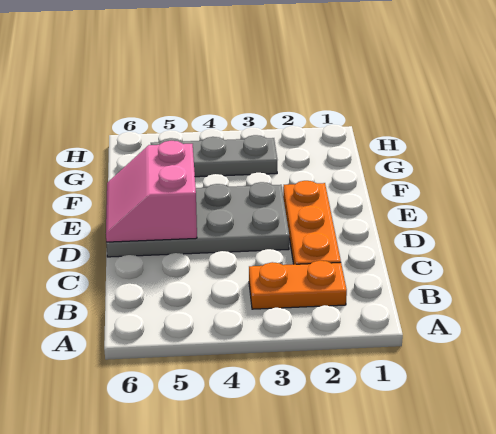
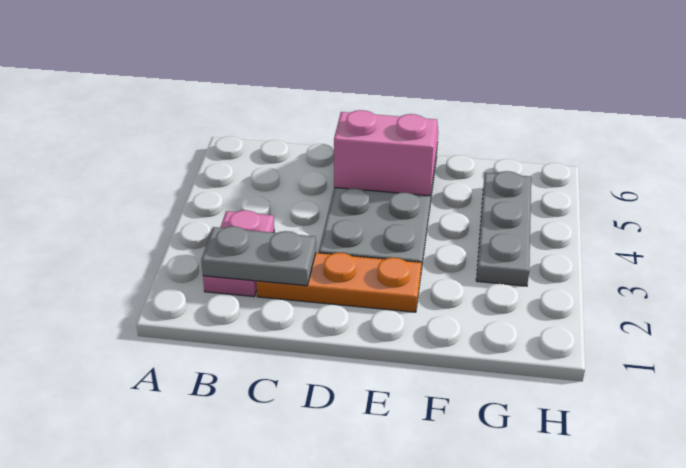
orange 1x2 plate [249,260,347,309] -> pink 1x2 plate [203,210,274,297]
none -> grey 1x2 plate [201,226,316,286]

